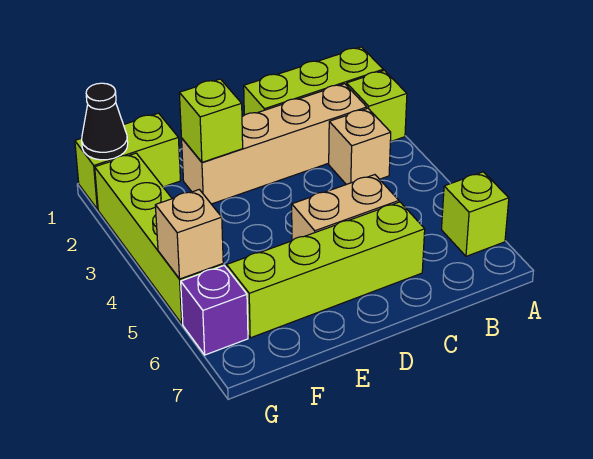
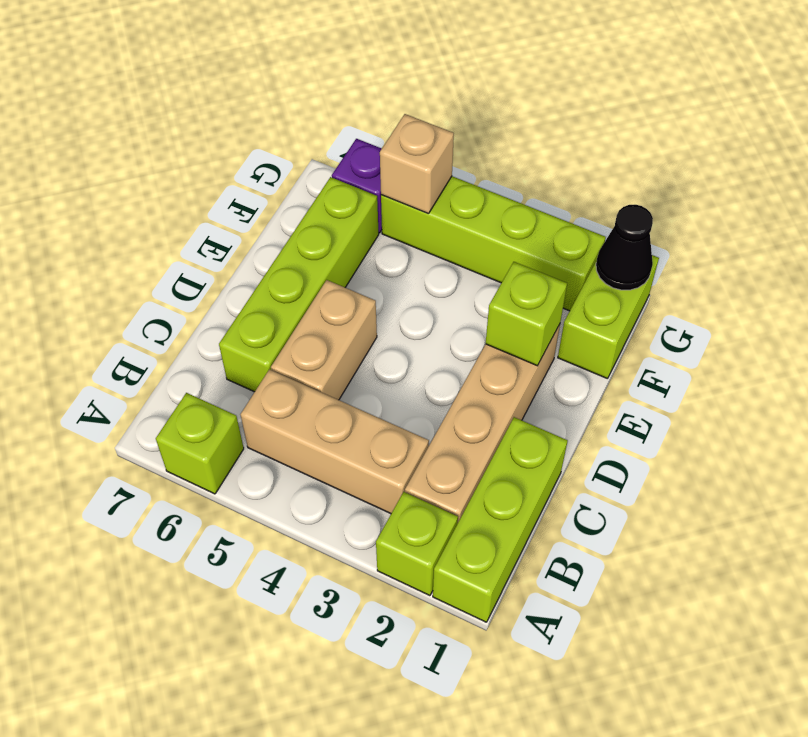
tan 1x1 brick [329,108,391,185] -> tan 1x3 brick [241,369,429,514]

